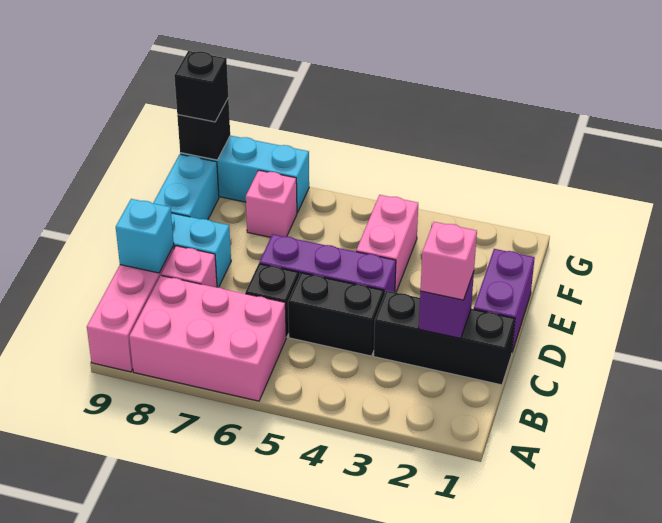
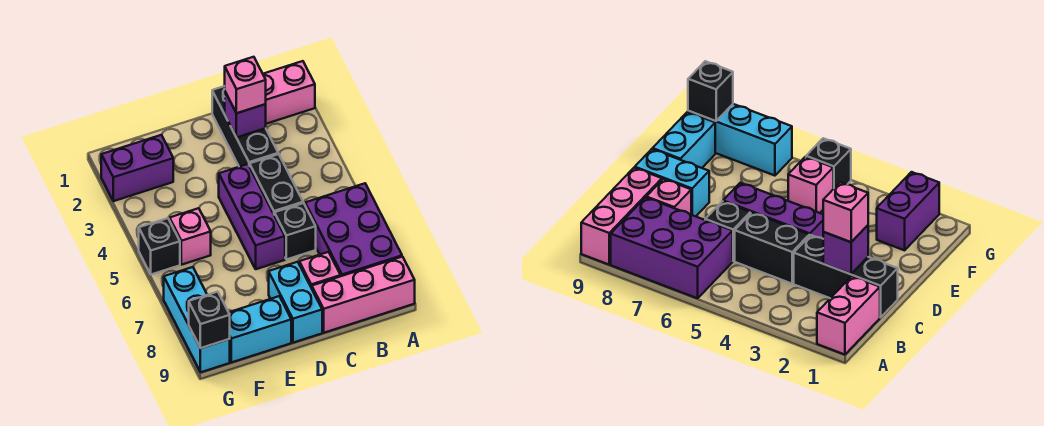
pink 2x3 brick [129,276,286,401] -> purple 2x3 brick [305,183,402,276]
cyan 1x1 brick [116,199,174,273] -> none
purple 1x2 brick [474,249,535,352] -> purple 1x2 brick moved to [101,135,173,201]
pink 1x2 brick [356,195,418,293] -> pink 1x2 brick moved to [263,61,315,124]
pink 1x1 brick [246,170,297,237] -> pink 1x1 brick moved to [170,208,211,265]
black 1x1 brick [174,51,228,122] -> black 1x1 brick moved to [139,218,180,274]

